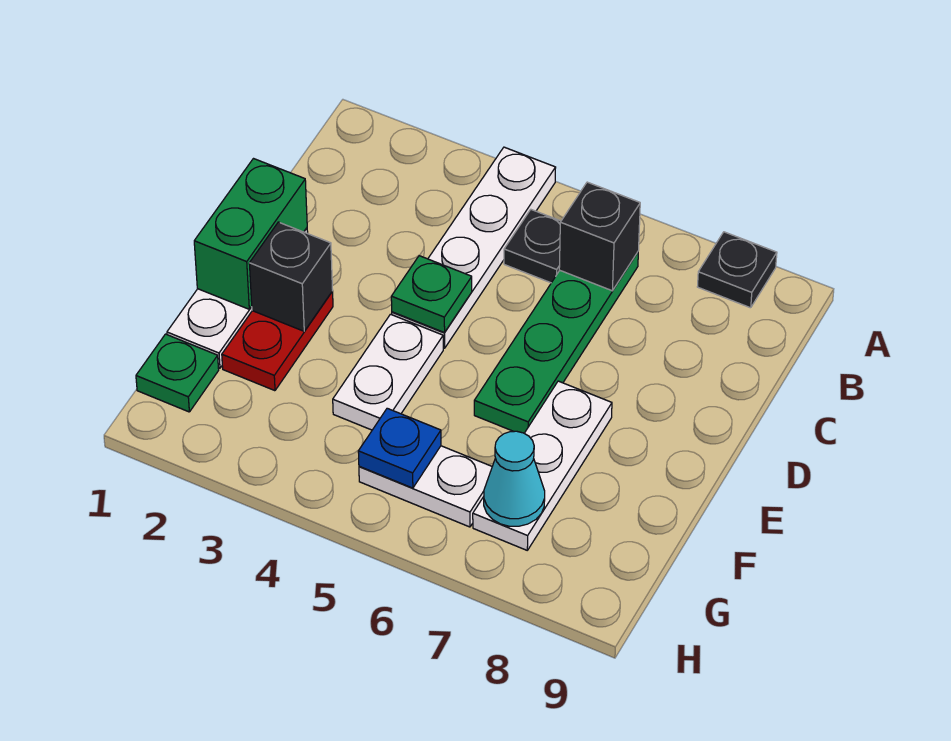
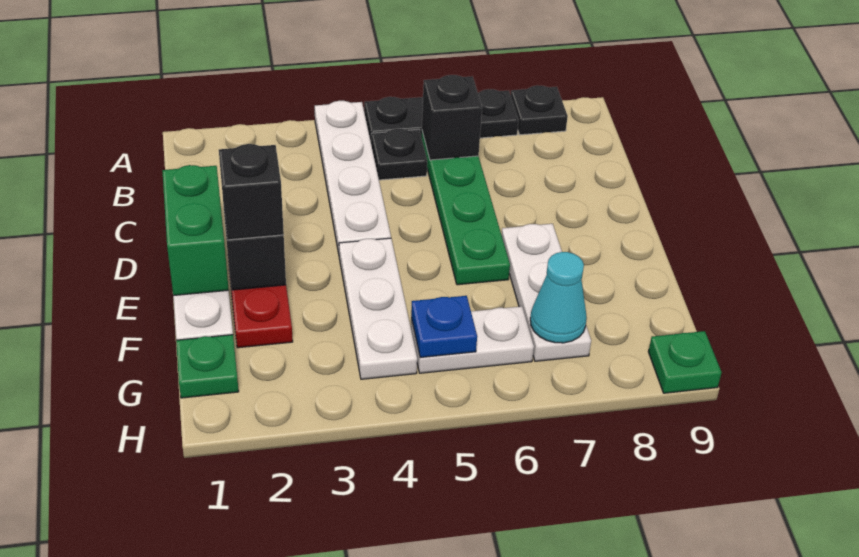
none -> black 1x3 plate [364,89,519,141]
green 1x1 plate [391,256,472,333] -> green 1x1 plate moved to [648,331,722,393]
none -> black 1x1 brick [219,144,284,240]
white 1x2 plate [333,314,443,430] -> white 1x3 plate [339,238,417,379]

